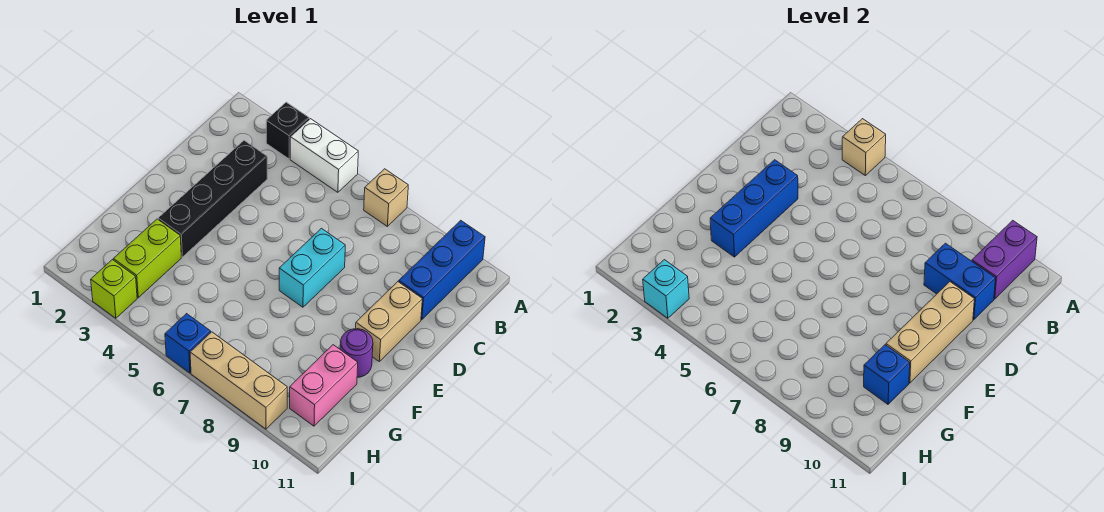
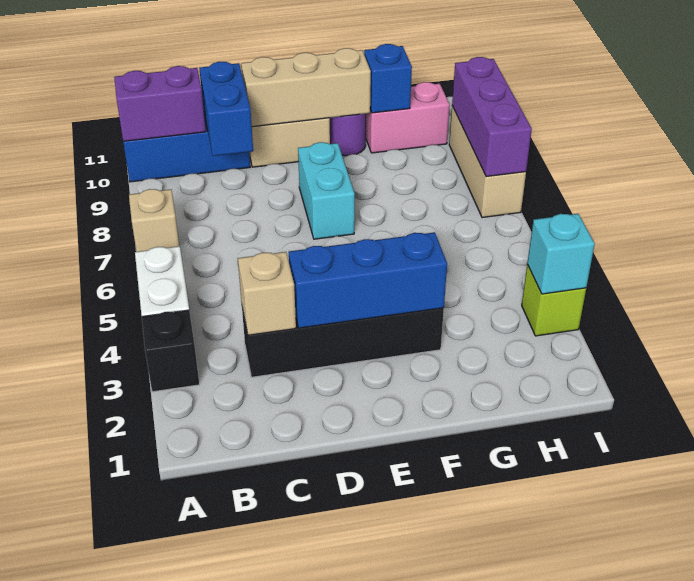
tan 1x1 brick [842,119,886,175] -> tan 1x1 brick moved to [238,252,296,335]
cyan 1x2 brick [279,228,345,307] -> cyan 1x2 brick turned to [298,142,355,239]
lime 1x2 brick [113,219,181,298] -> none
blue 1x1 brick [165,314,211,373] -> none
none -> purple 1x3 brick [452,57,532,177]

